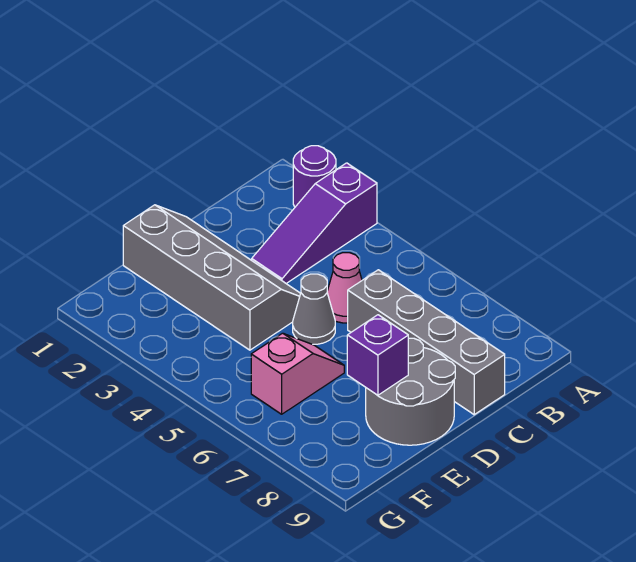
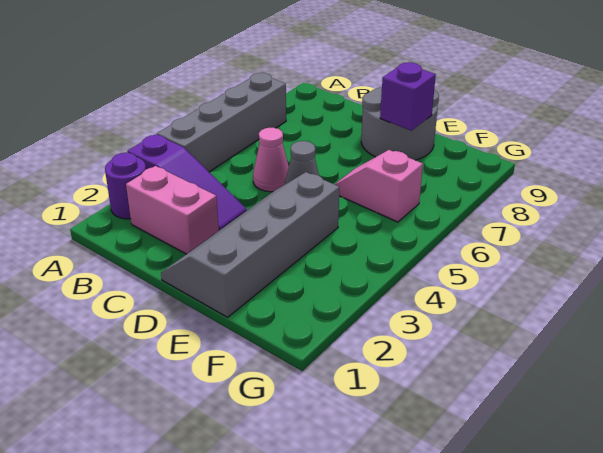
none -> pink 1x2 brick [126,166,219,254]
grey 1x4 brick [348,270,505,415] -> grey 1x4 brick moved to [157,73,286,172]

